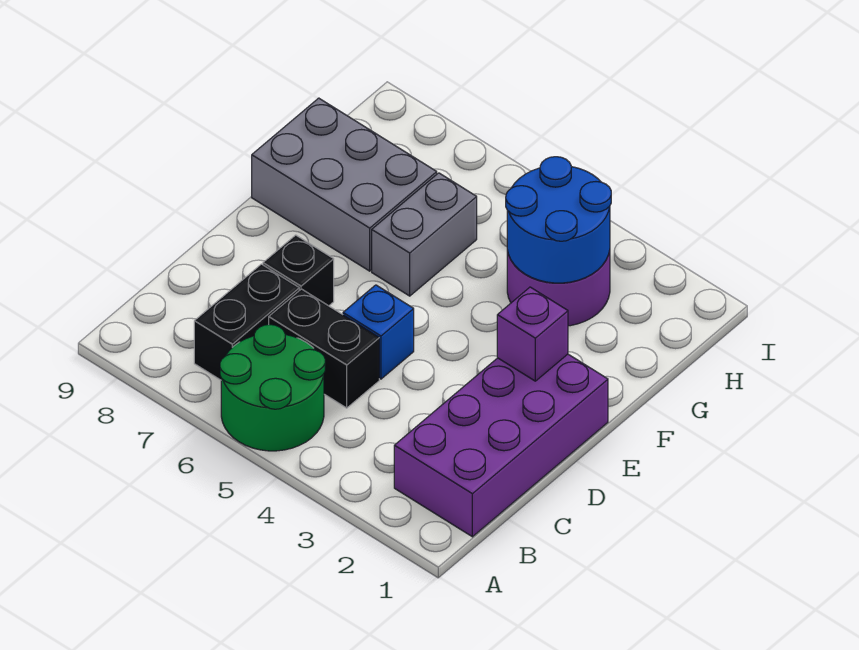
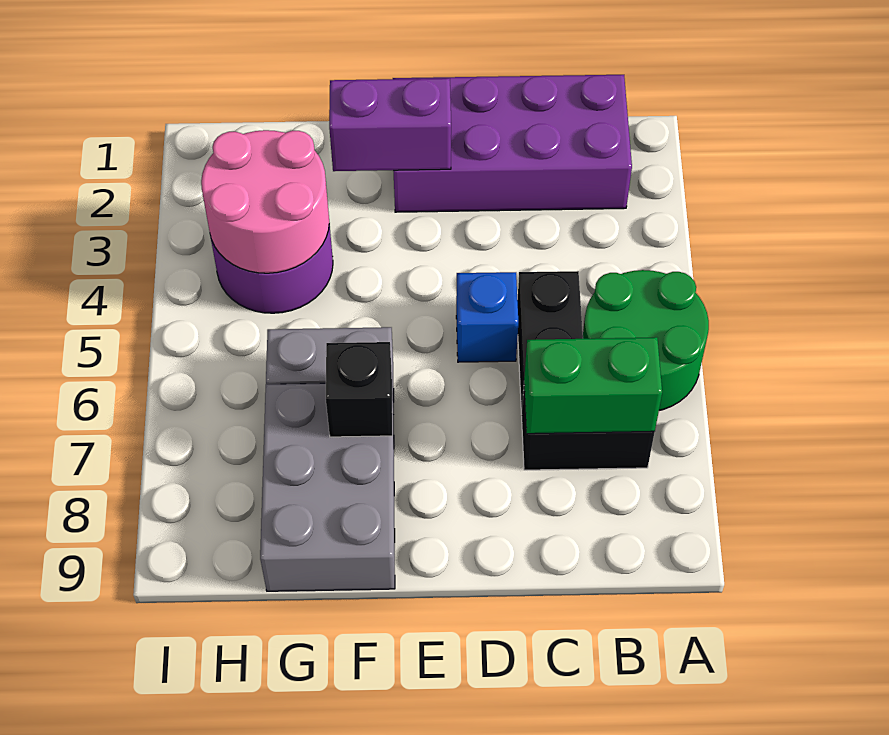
none -> green 1x2 brick [524,337,662,434]
black 1x1 brick [263,235,334,306] -> black 1x1 brick moved to [326,342,392,437]
purple 1x1 brick [497,287,568,381] -> purple 1x2 brick [329,78,451,171]
blue 2x2 round brick [506,157,611,283] -> pink 2x2 round brick [201,130,329,273]

